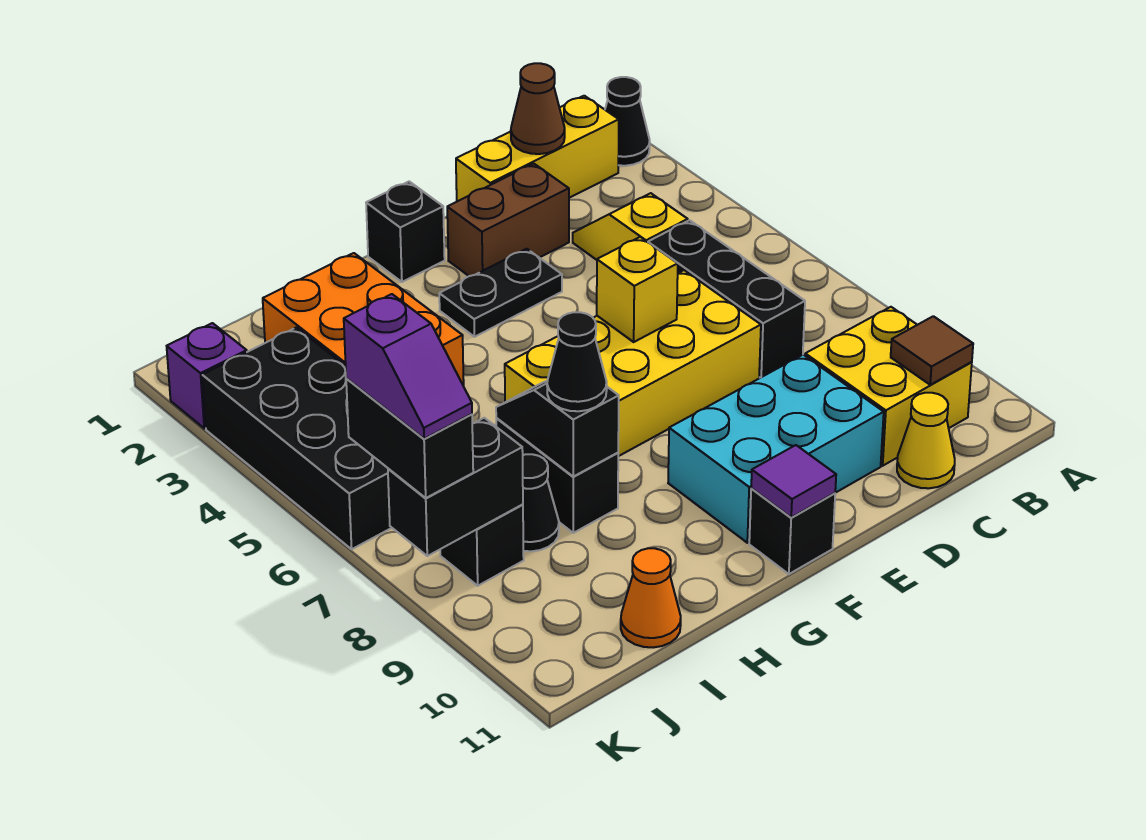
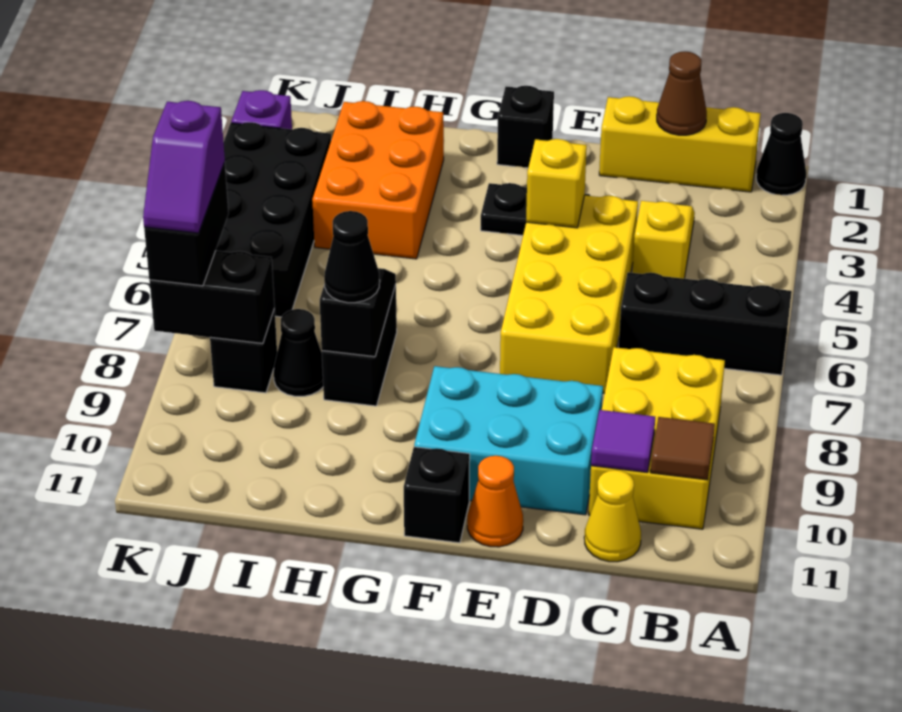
yellow 2x2 brick [805,307,972,466] -> yellow 2x3 brick [589,347,725,529]
black 1x3 brick [648,220,805,378] -> black 1x3 brick turned to [619,272,792,375]
brown 1x2 brick [447,164,569,276] -> none
yellow 2x4 brick [505,270,761,456] -> yellow 2x4 brick turned to [500,195,638,393]
yellow 1x1 brick [597,237,678,342] -> yellow 1x1 brick moved to [526,139,587,228]
purple 1x1 tile [751,445,836,517] -> purple 1x1 tile moved to [591,410,655,472]
orange 1x1 cone [621,548,681,647] -> orange 1x1 cone moved to [467,456,523,547]

